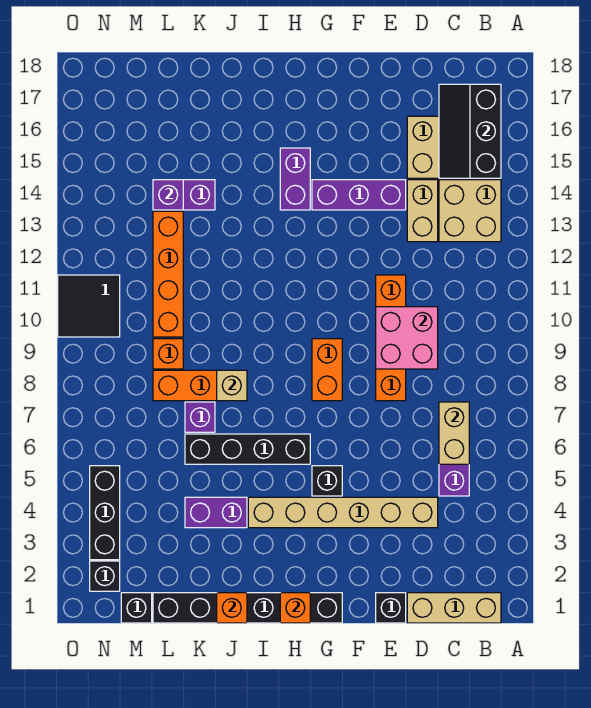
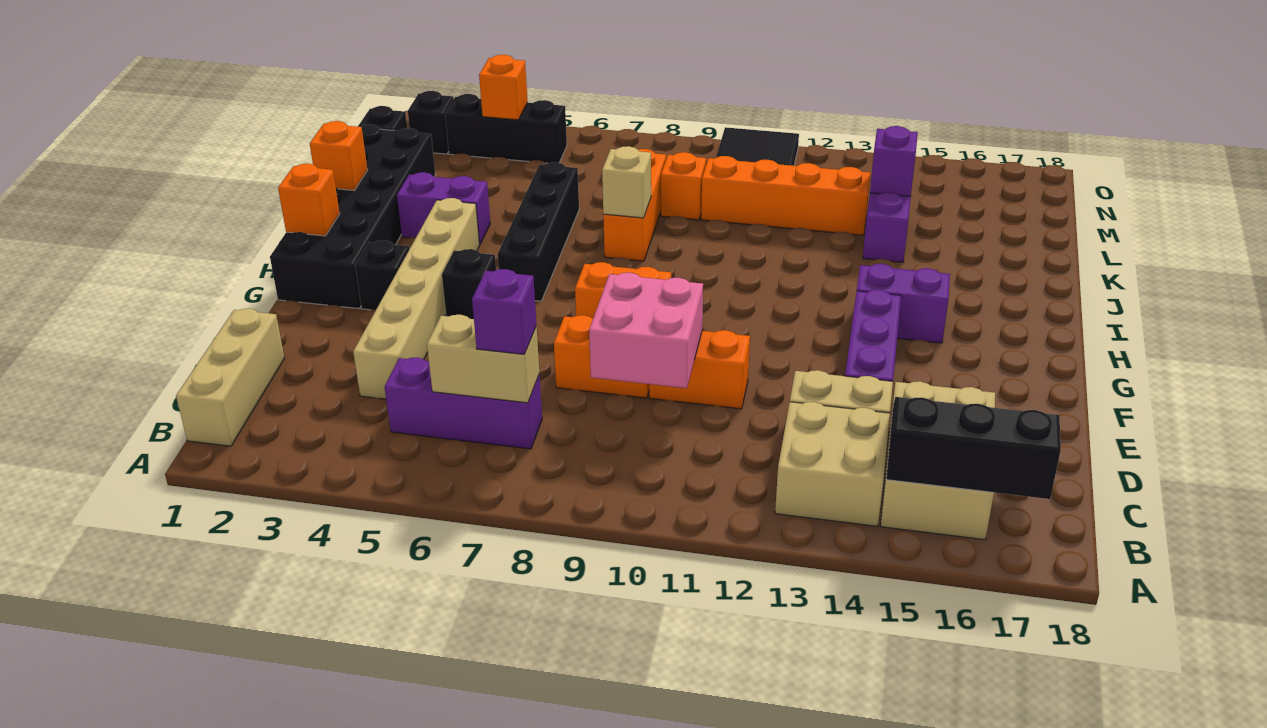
black 1x1 brick [376,593,406,623] -> black 1x1 brick moved to [355,240,409,310]
black 1x6 brick [153,593,342,623] -> black 2x6 brick [270,125,435,309]
purple 1x2 brick [185,497,247,528] -> purple 1x2 brick turned to [397,172,490,245]
purple 1x1 brick [185,402,215,432] -> purple 1x1 brick moved to [472,269,536,354]
none -> orange 1x1 brick [479,55,528,120]

